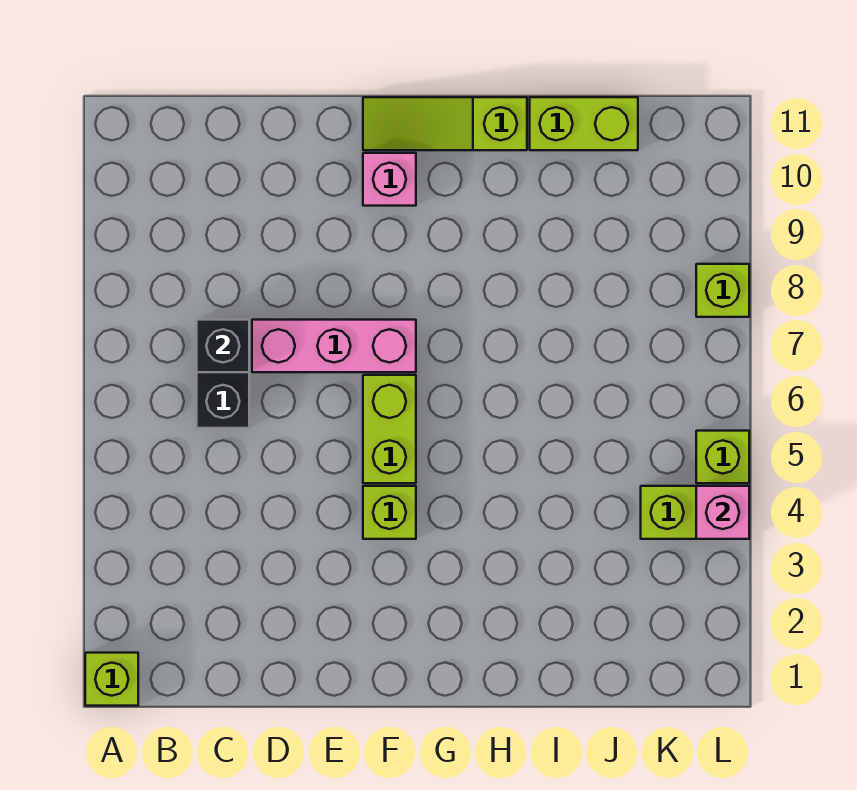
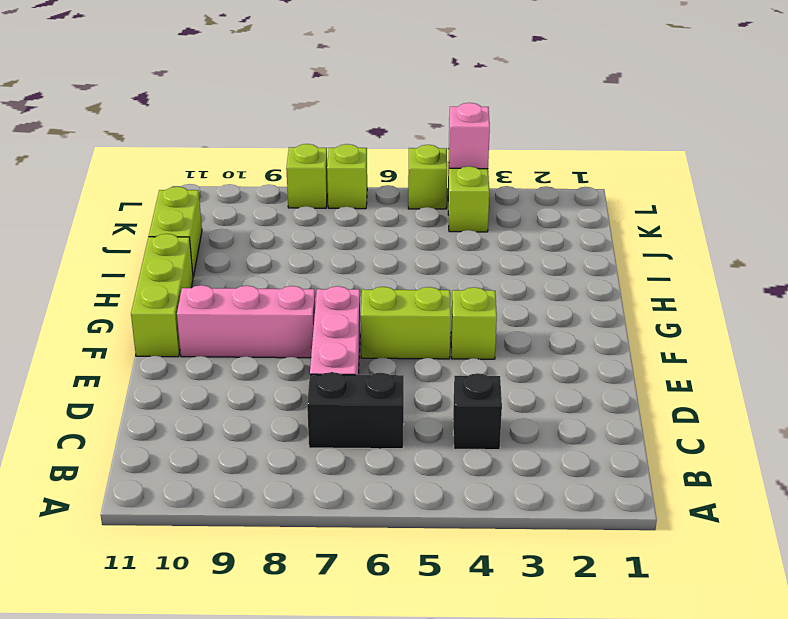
lime 1x1 brick [85,653,138,706] -> lime 1x1 brick moved to [327,144,367,209]
black 1x1 brick [197,320,249,372] -> black 1x1 brick moved to [453,373,502,450]
pink 1x1 brick [363,153,416,206] -> pink 1x3 brick [177,285,315,358]
lime 1x3 slope [363,97,527,150] -> lime 1x3 brick [131,234,193,357]

